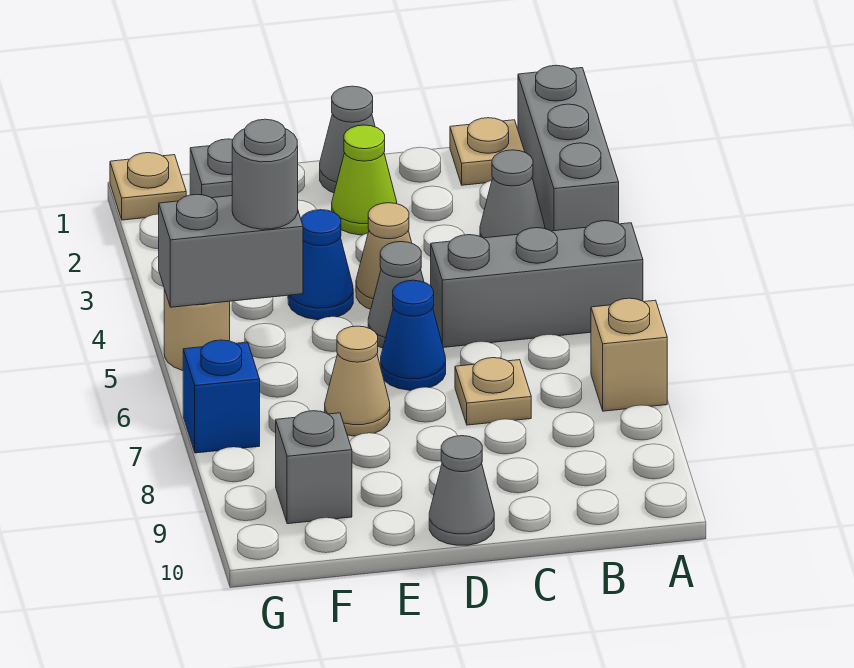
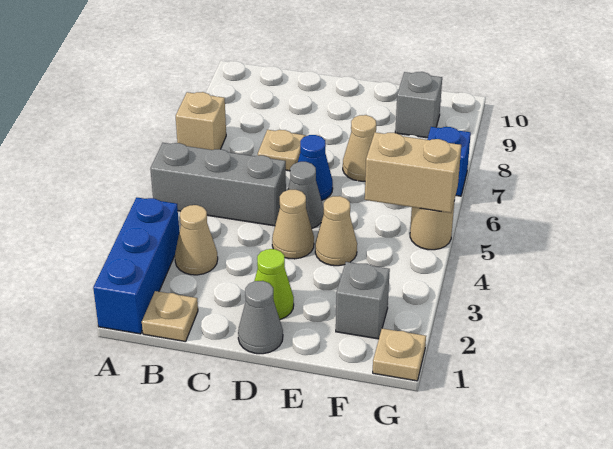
grey 1x3 brick [518,65,619,231] -> blue 1x3 brick [93,197,179,334]
grey 1x1 cone [480,150,545,238] -> tan 1x1 cone [175,205,218,275]
grey 1x1 cone [429,436,494,545] -> none
blue 1x1 cone [288,210,353,320] -> tan 1x1 cone [315,196,357,266]
grey 1x2 brick [159,194,303,307] -> tan 1x2 brick [365,132,461,213]
grey 1x1 round brick [232,119,298,229] -> none

